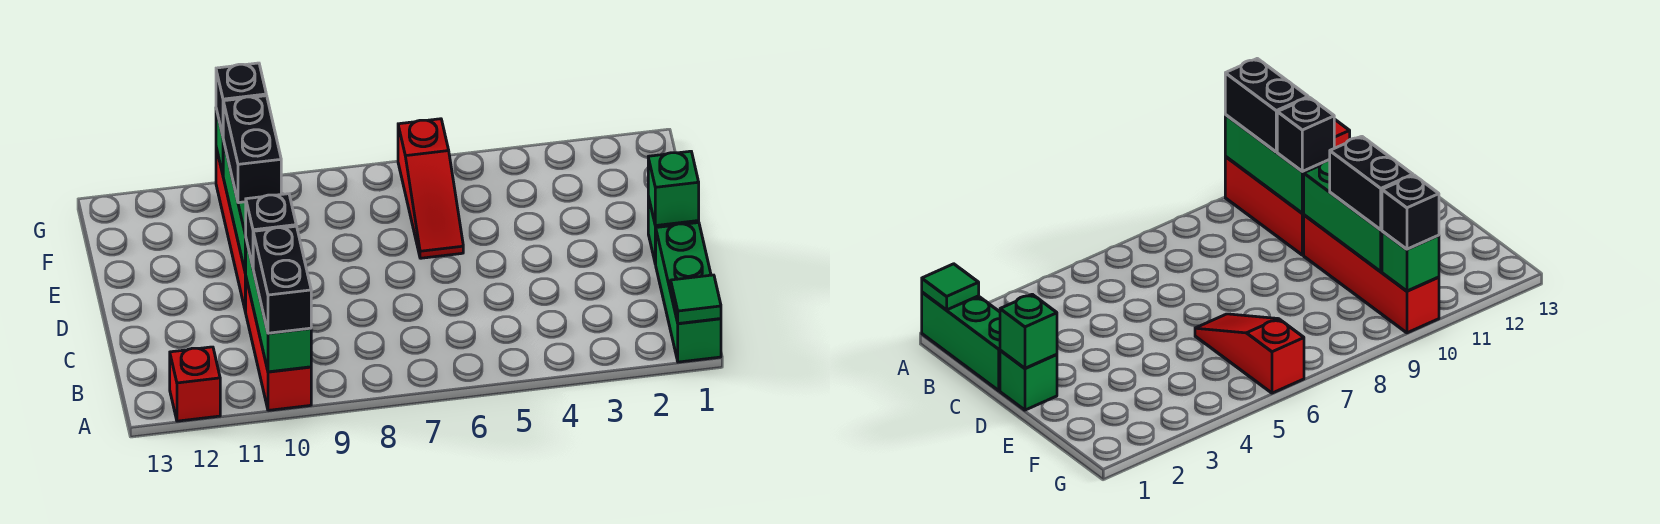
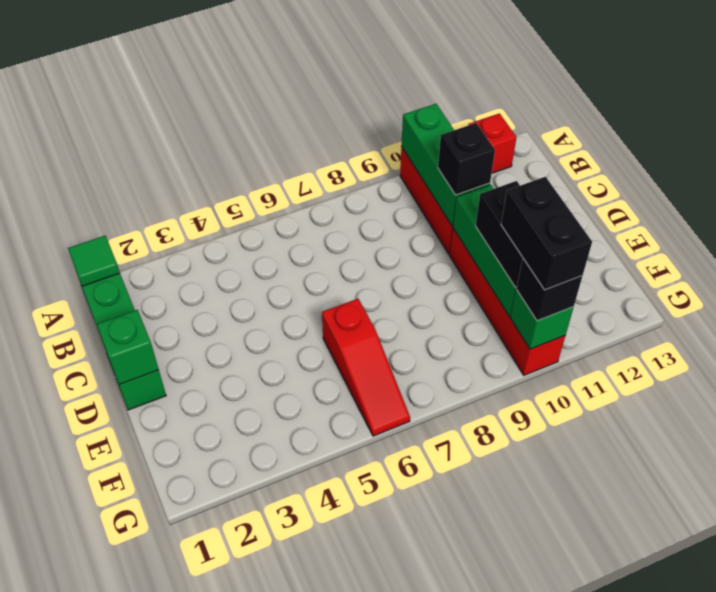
black 1x2 brick [253,226,311,333] -> black 1x2 brick moved to [501,177,592,290]
red 1x3 slope [398,119,463,258] -> red 1x3 slope turned to [322,299,410,436]

